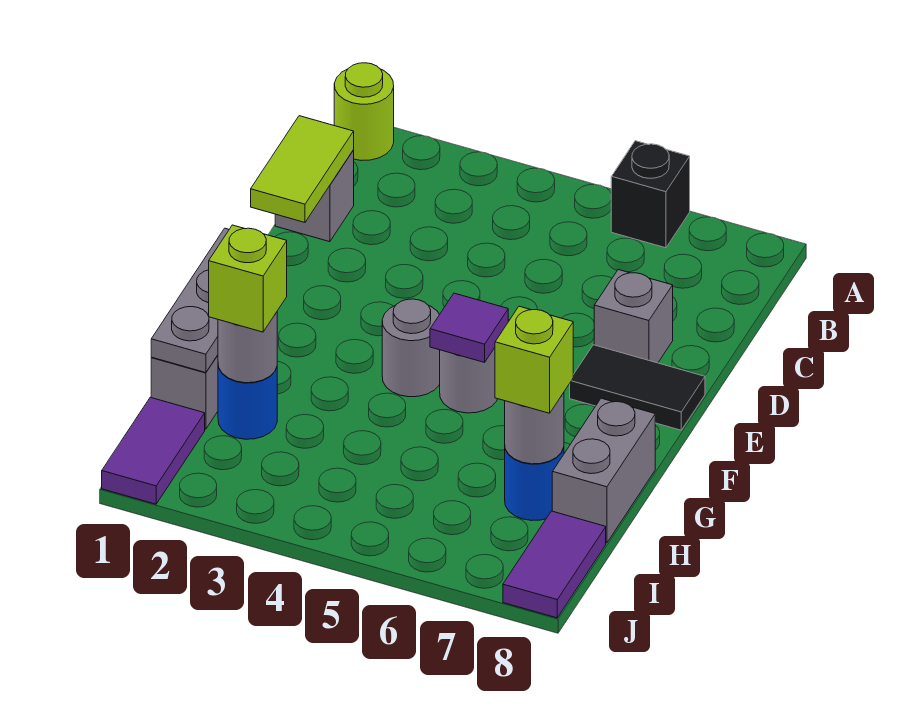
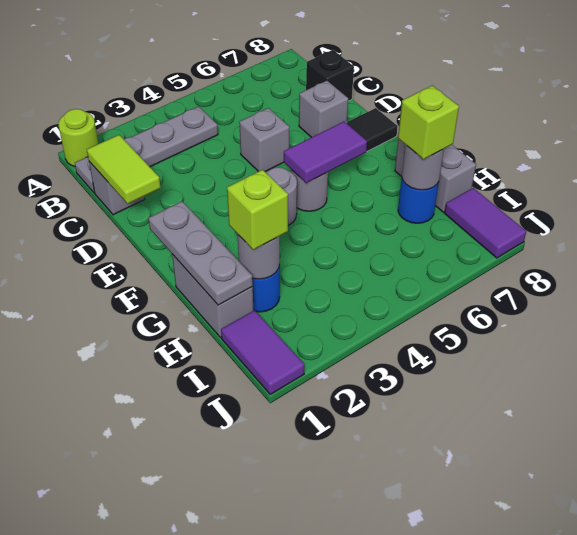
black 1x1 brick [611,141,690,248] -> black 1x1 brick moved to [306,50,354,101]
none -> grey 1x4 plate [75,107,218,193]
none -> grey 1x1 brick [239,108,289,172]
purple 1x1 tile [430,293,508,362] -> purple 1x2 tile [284,122,367,183]

